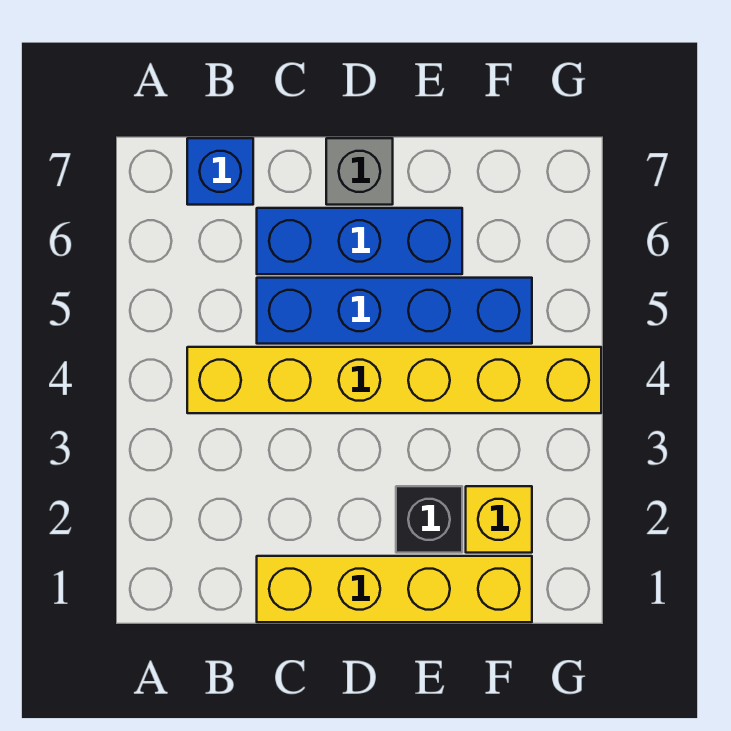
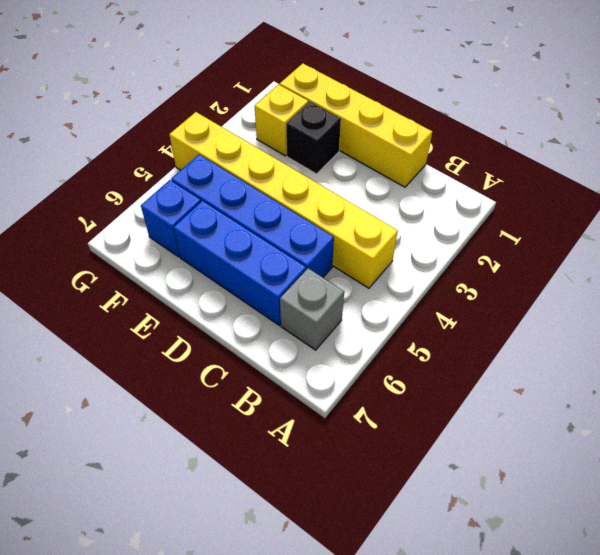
blue 1x1 brick [187,138,253,205] -> blue 1x1 brick moved to [141,180,201,257]
grey 1x1 brick [326,138,393,205] -> grey 1x1 brick moved to [280,268,344,350]

